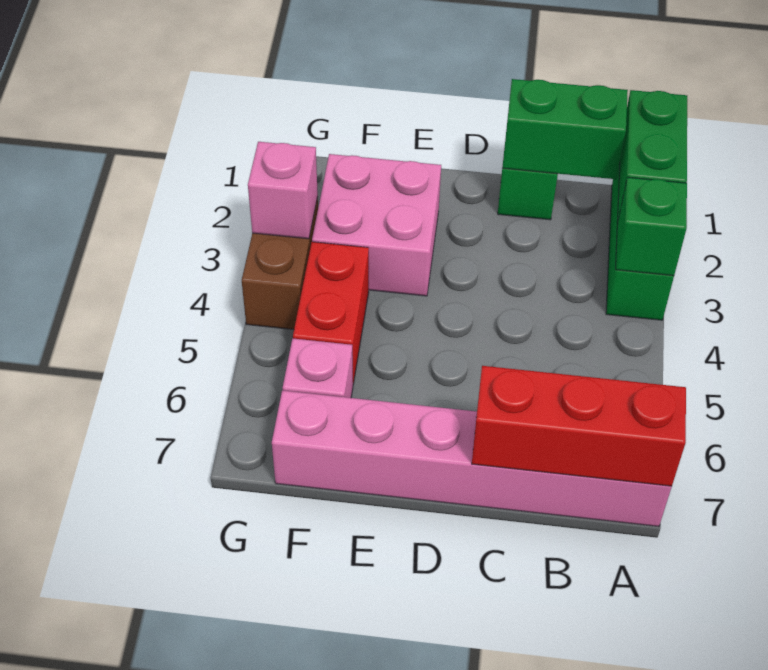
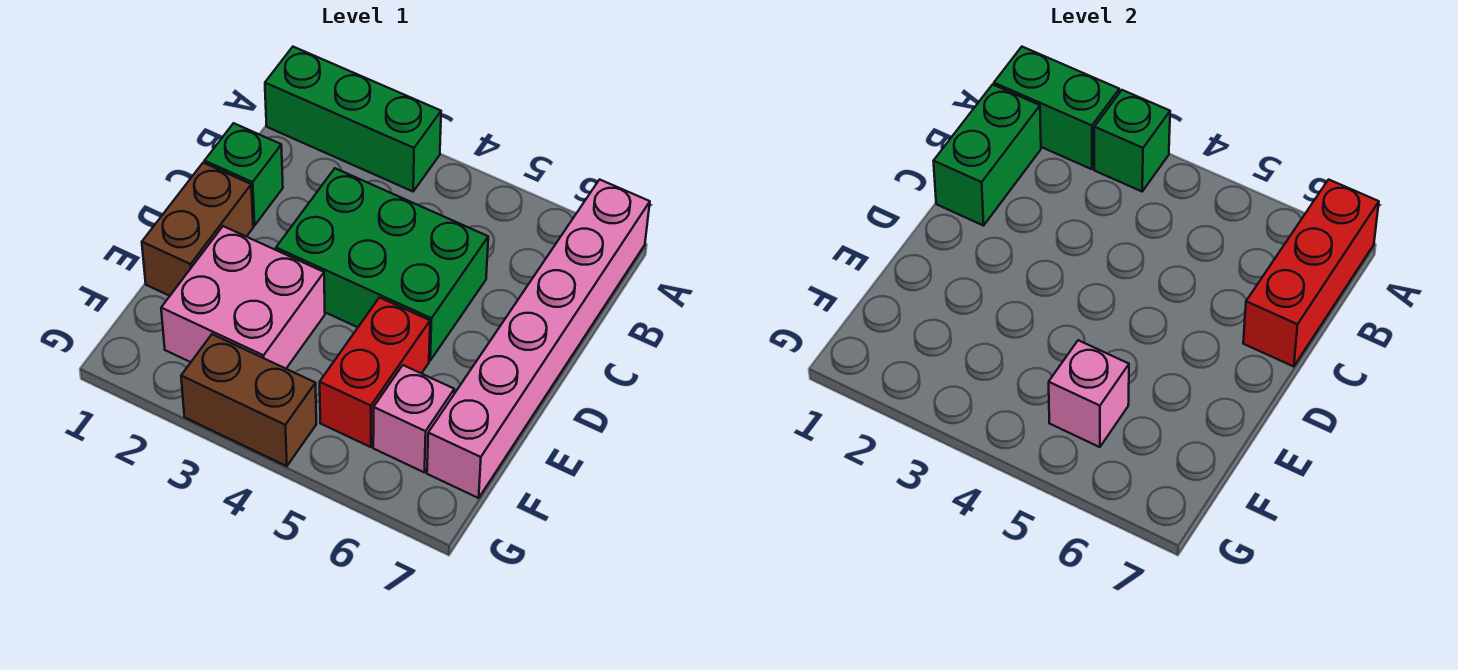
none -> green 2x3 brick [276,168,488,360]
none -> brown 1x2 brick [142,163,253,296]
red 1x2 brick [293,242,369,384] -> red 1x2 brick turned to [320,298,430,447]
pink 1x1 brick [248,142,318,239] -> pink 1x1 brick moved to [1049,340,1129,447]

